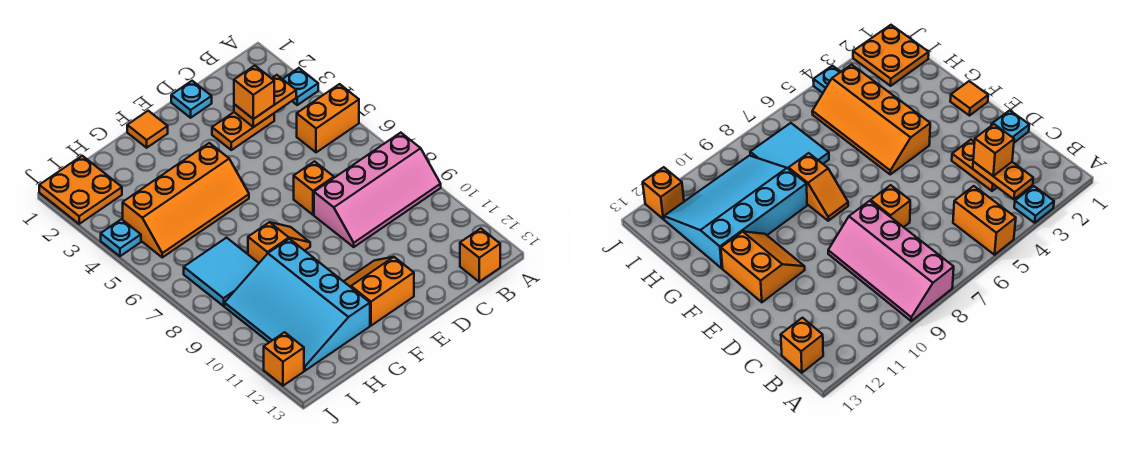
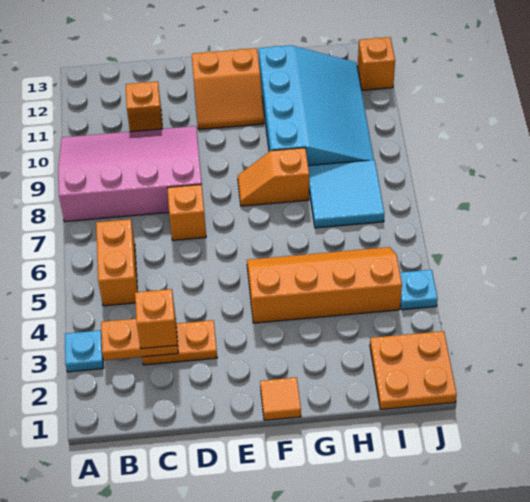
orange 1x2 brick [297,84,359,152] -> orange 1x2 brick turned to [96,219,137,306]
pink 2x4 slope [314,133,441,247] -> pink 3x4 slope [58,126,202,222]
orange 1x1 brick [460,228,500,282] -> orange 1x1 brick moved to [125,81,162,132]
cyan 1x1 plate [171,81,212,118] -> none

